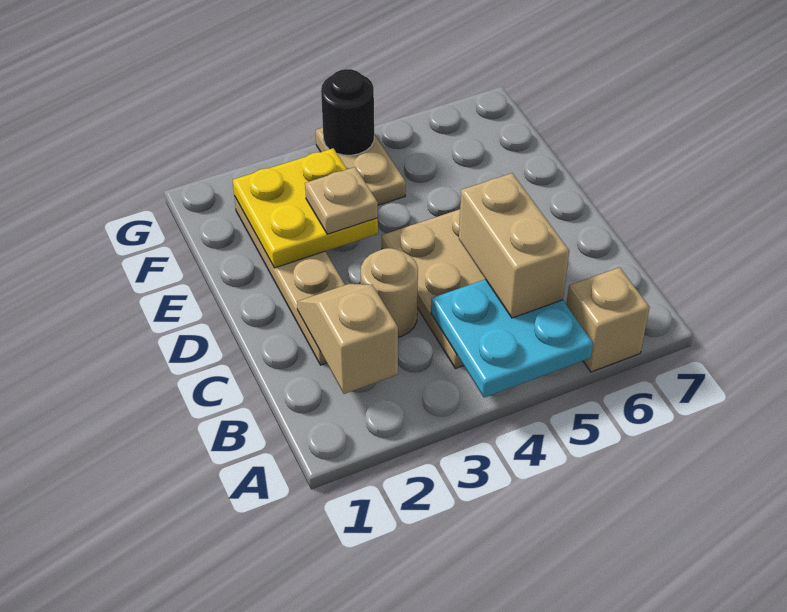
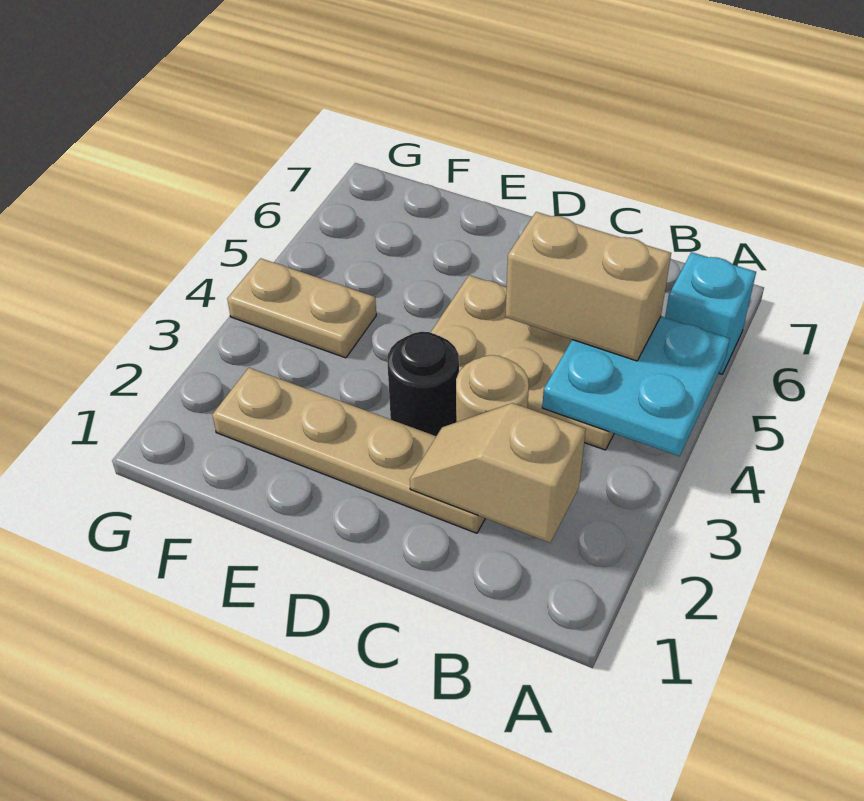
tan 1x1 brick [566,267,650,372] -> cyan 1x1 brick [665,252,756,374]
yellow 2x2 plate [233,148,378,268] -> none
tan 1x1 plate [305,167,378,234] -> none
black 1x1 round brick [321,69,374,155] -> black 1x1 round brick moved to [388,332,459,436]

